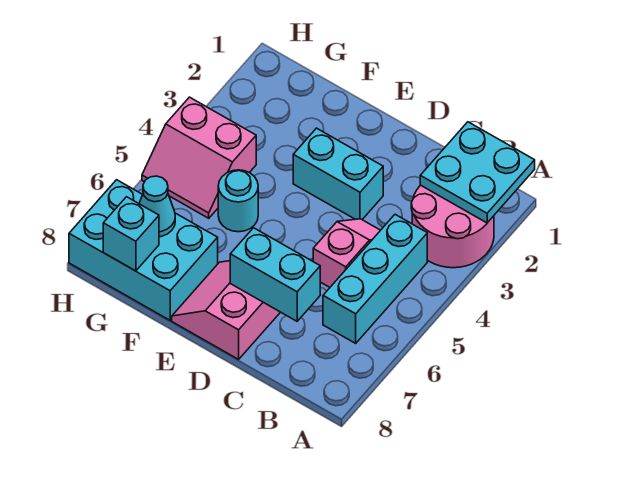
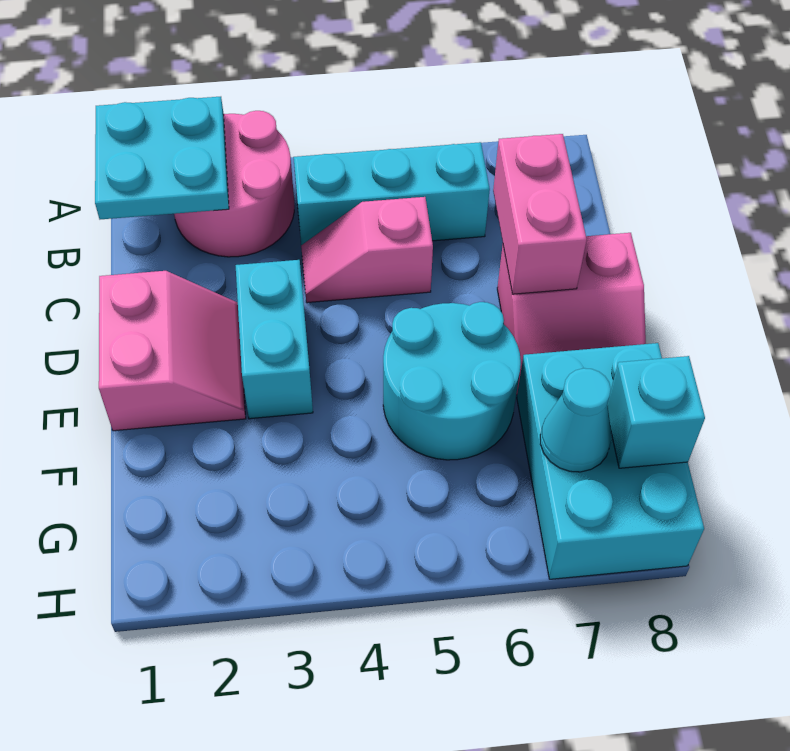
cyan 1x2 brick [230,228,320,321] -> pink 1x2 brick [493,134,587,294]
cyan 1x1 round brick [218,170,258,232] -> cyan 2x2 round brick [383,302,521,460]
pink 2x2 slope [142,97,256,218] -> pink 2x2 slope moved to [99,271,246,431]

